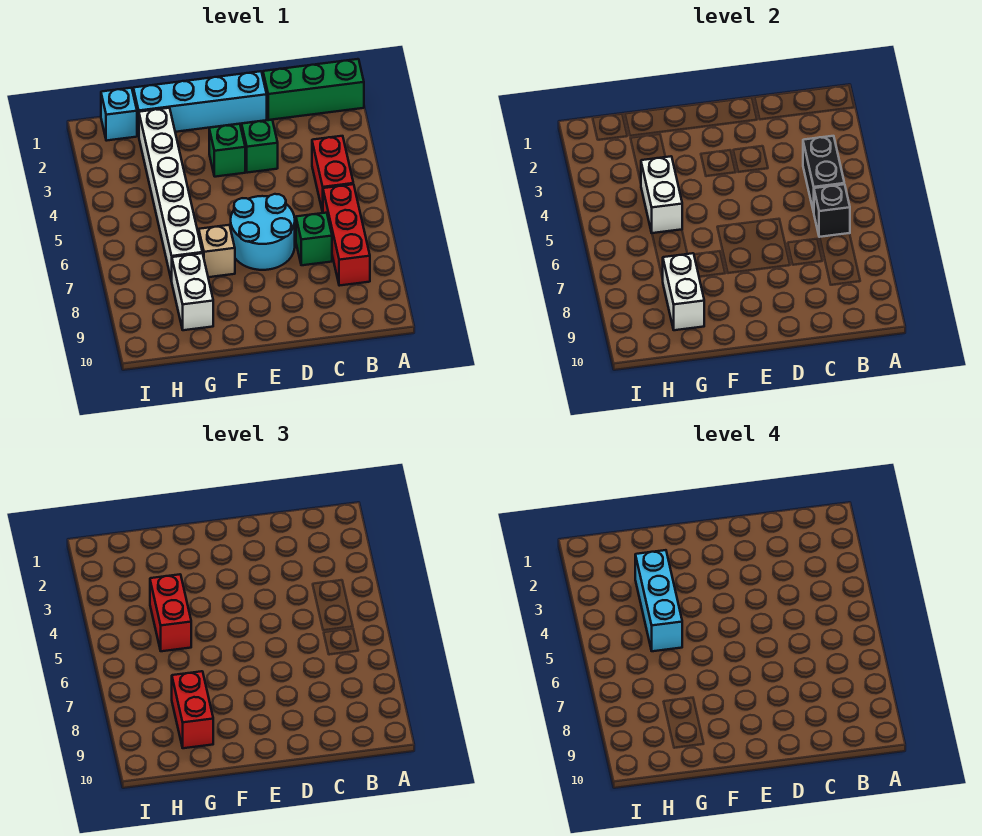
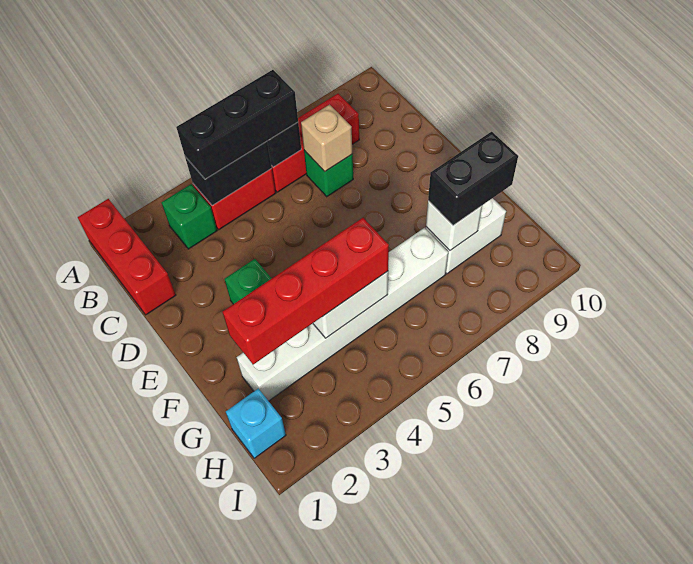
green 1x3 brick [263,59,364,120] -> red 1x3 brick [78,199,176,315]
none -> black 1x3 brick [176,70,298,179]
cyan 1x4 brick [133,71,267,136] -> none
green 1x1 brick [242,120,278,173] -> green 1x1 brick moved to [161,184,217,249]
cyan 2x2 round brick [231,194,295,270] -> none
tan 1x1 brick [199,225,235,277] -> tan 1x1 brick moved to [301,105,352,171]
cyan 1x3 brick [635,550,682,651] -> none
red 1x2 brick [150,574,191,651] -> red 1x4 brick [223,218,389,365]
white 1x2 brick [663,253,704,330] -> white 1x1 brick [426,201,482,250]
red 1x2 brick [172,671,213,748] -> black 1x2 brick [428,132,518,225]

